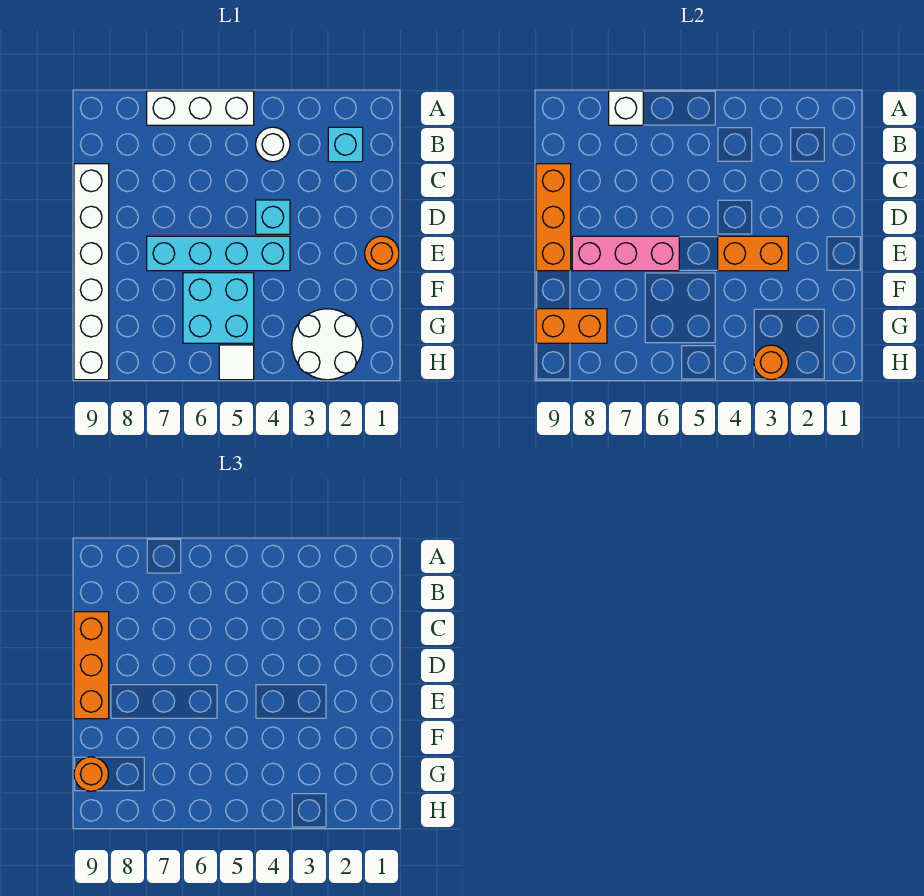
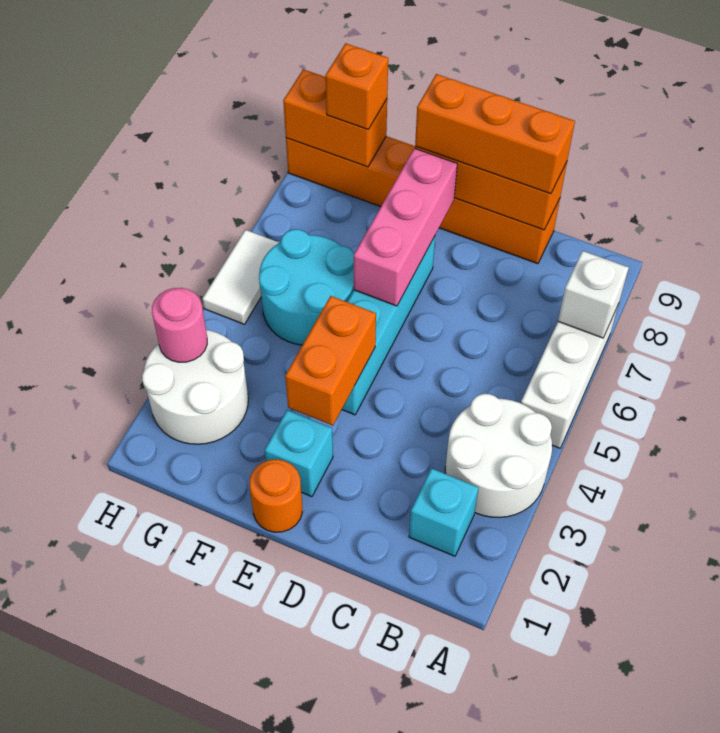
white 1x1 round brick [256,127,290,162] -> white 2x2 round brick [445,394,552,518]
white 1x6 brick [74,164,109,380] -> orange 1x6 brick [286,136,560,264]
cyan 1x1 brick [256,200,290,234] -> cyan 1x1 brick moved to [265,410,333,497]
cyan 2x2 brick [183,273,254,343] -> cyan 2x2 round brick [259,229,354,345]
orange 1x2 brick [536,309,607,343] -> orange 1x2 brick turned to [283,69,387,167]
orange 1x1 round brick [74,757,108,791] -> orange 1x1 brick [325,43,388,129]
orange 1x1 round brick [754,345,788,380] -> pink 1x1 round brick [152,288,207,362]
white 1x1 tile [219,345,254,380] -> white 1x2 tile [202,230,279,324]

